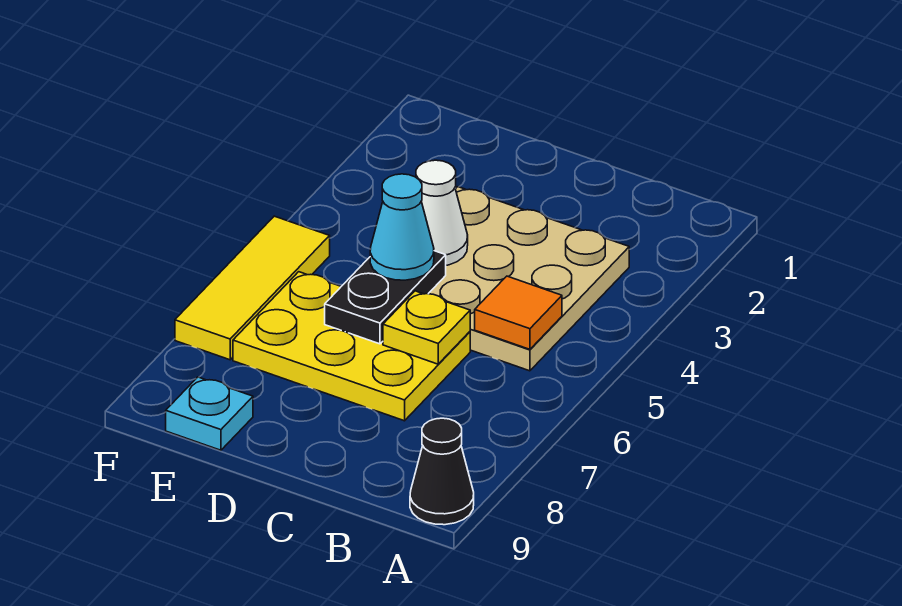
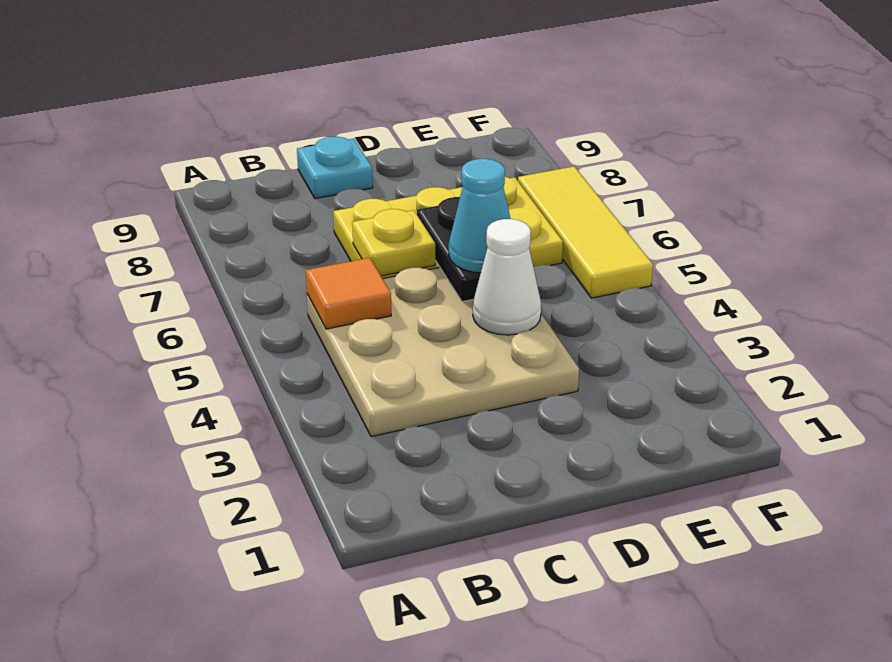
black 1x1 cone [410,418,474,525] -> none
cyan 1x1 plate [166,377,253,450] -> cyan 1x1 plate moved to [297,137,373,199]

